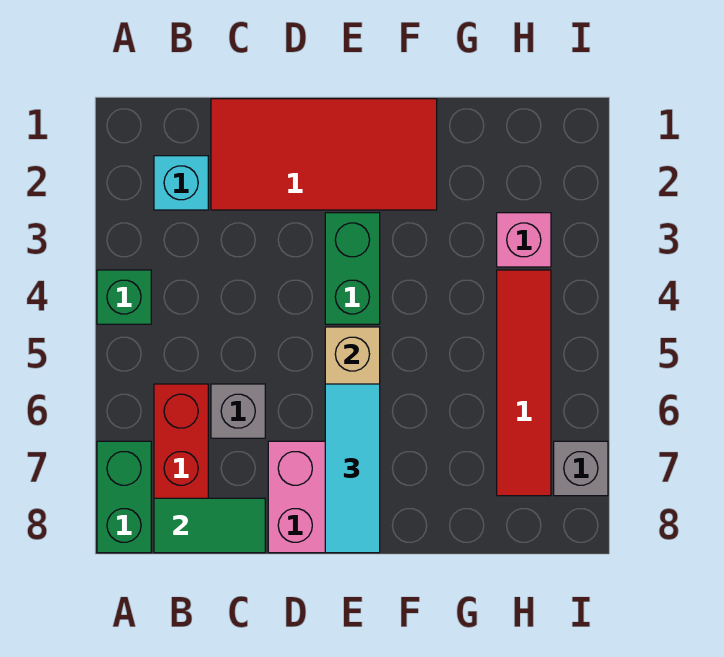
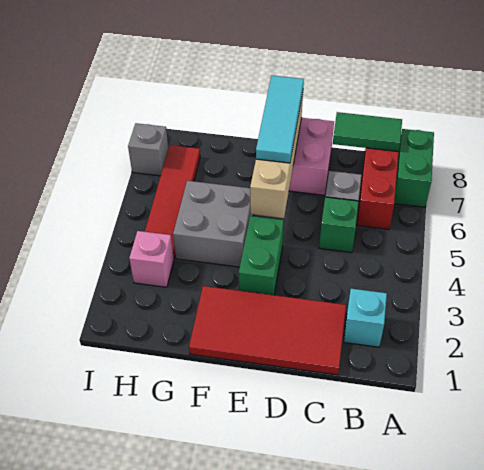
green 1x1 brick [97,270,151,324] -> green 1x1 brick moved to [319,197,359,253]
none -> grey 2x2 brick [173,181,254,267]

